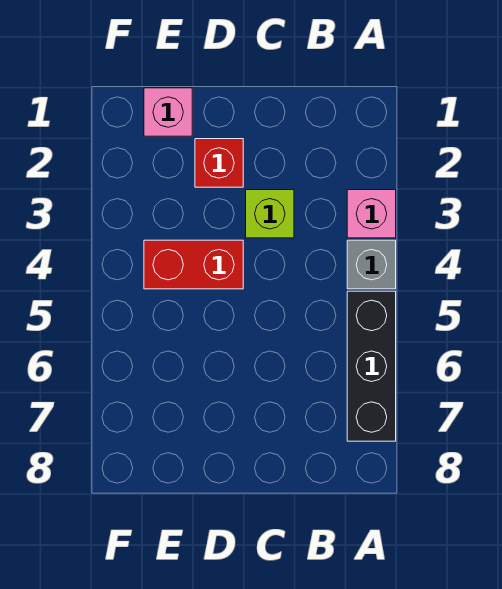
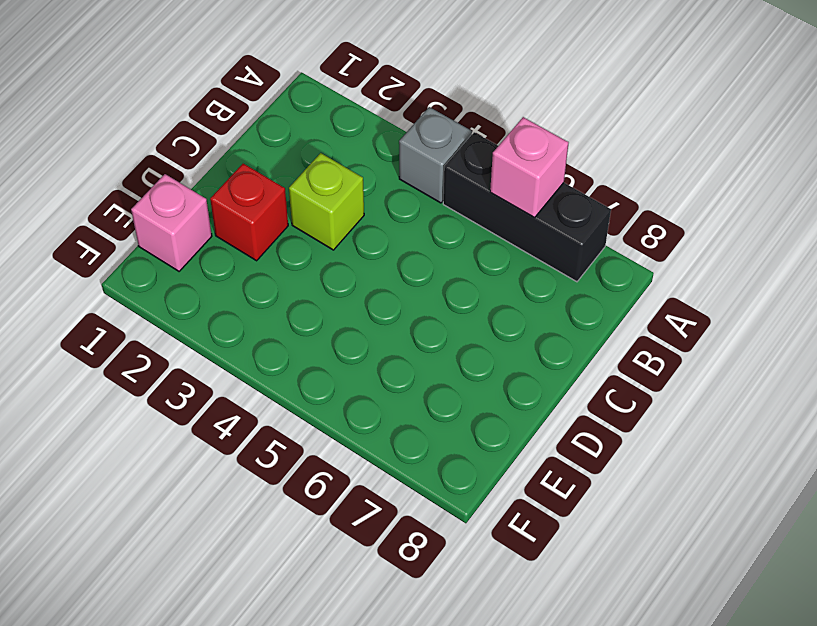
pink 1x1 brick [347,190,396,238] -> pink 1x1 brick moved to [490,117,568,217]
red 1x2 brick [144,240,243,289] -> none

